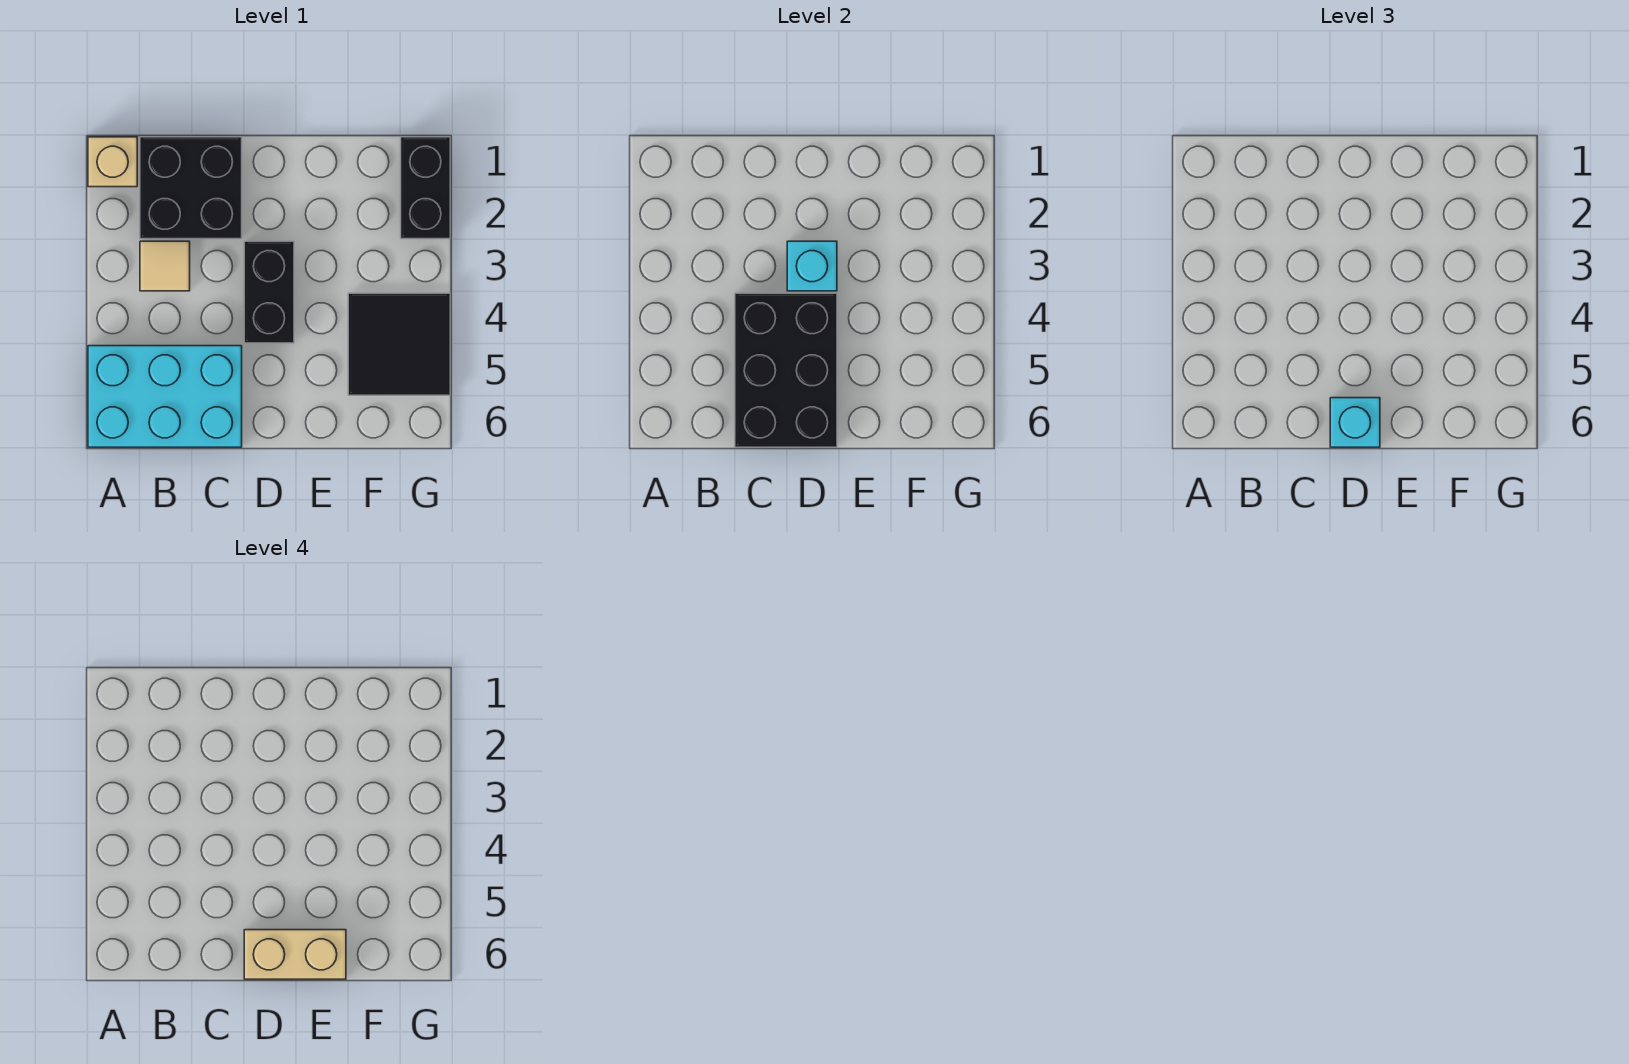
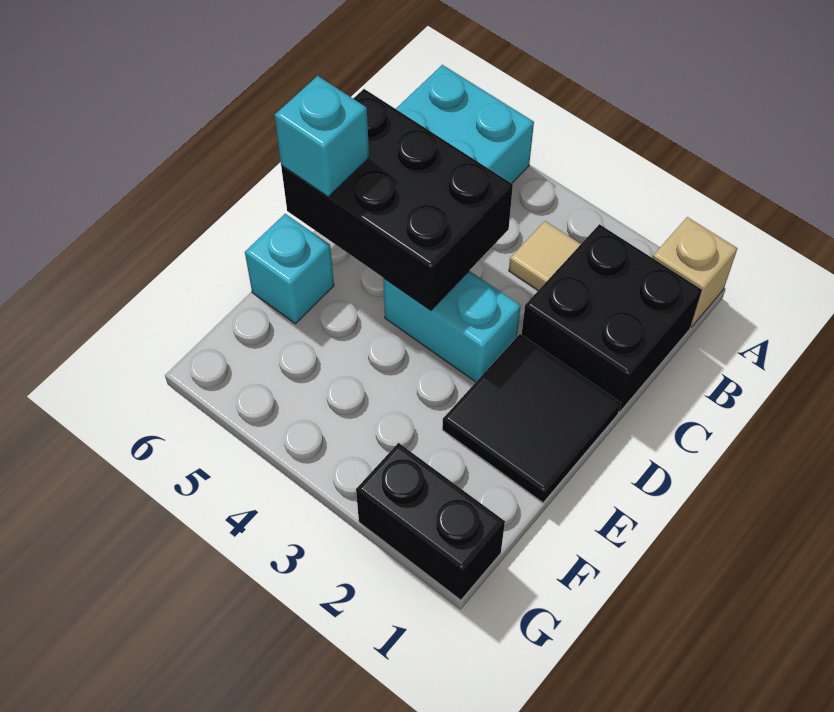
black 1x2 brick [244,241,294,343] -> cyan 1x2 brick [383,271,521,382]
cyan 1x1 brick [787,241,837,291] -> cyan 1x1 brick moved to [245,214,334,324]
tan 1x2 brick [244,930,346,979] -> none
black 2x2 tile [348,293,450,395] -> black 2x2 tile moved to [442,334,621,503]

